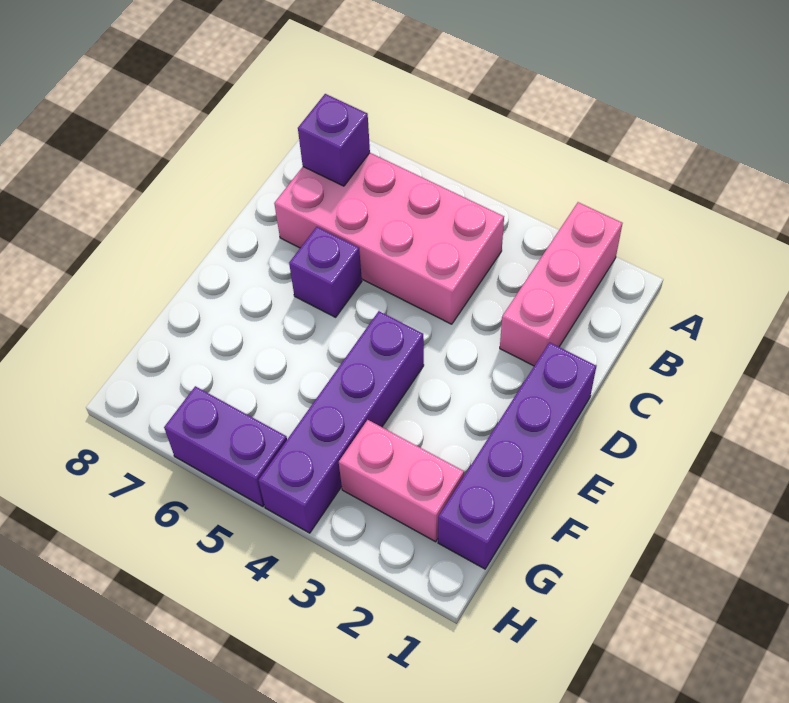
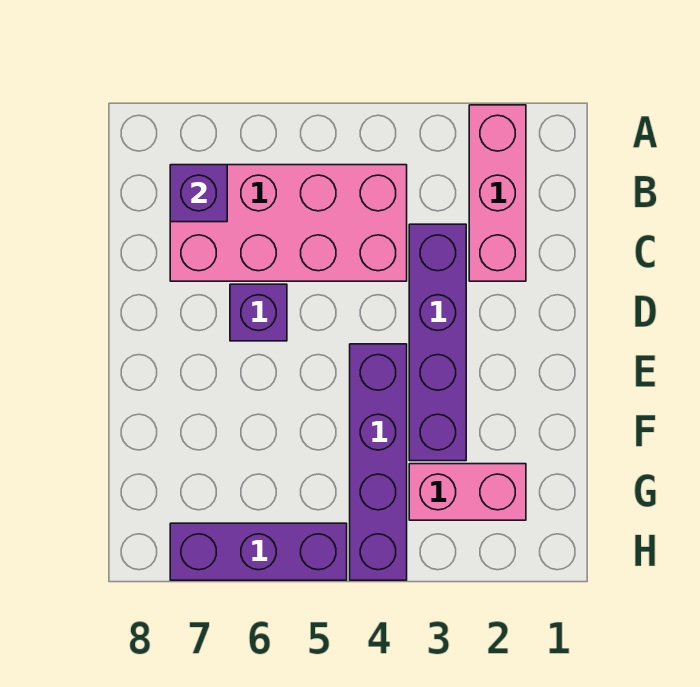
purple 1x4 brick [438,342,596,569] -> purple 1x4 brick moved to [409,224,466,461]
purple 1x2 brick [164,386,287,506] -> purple 1x3 brick [170,523,347,580]

